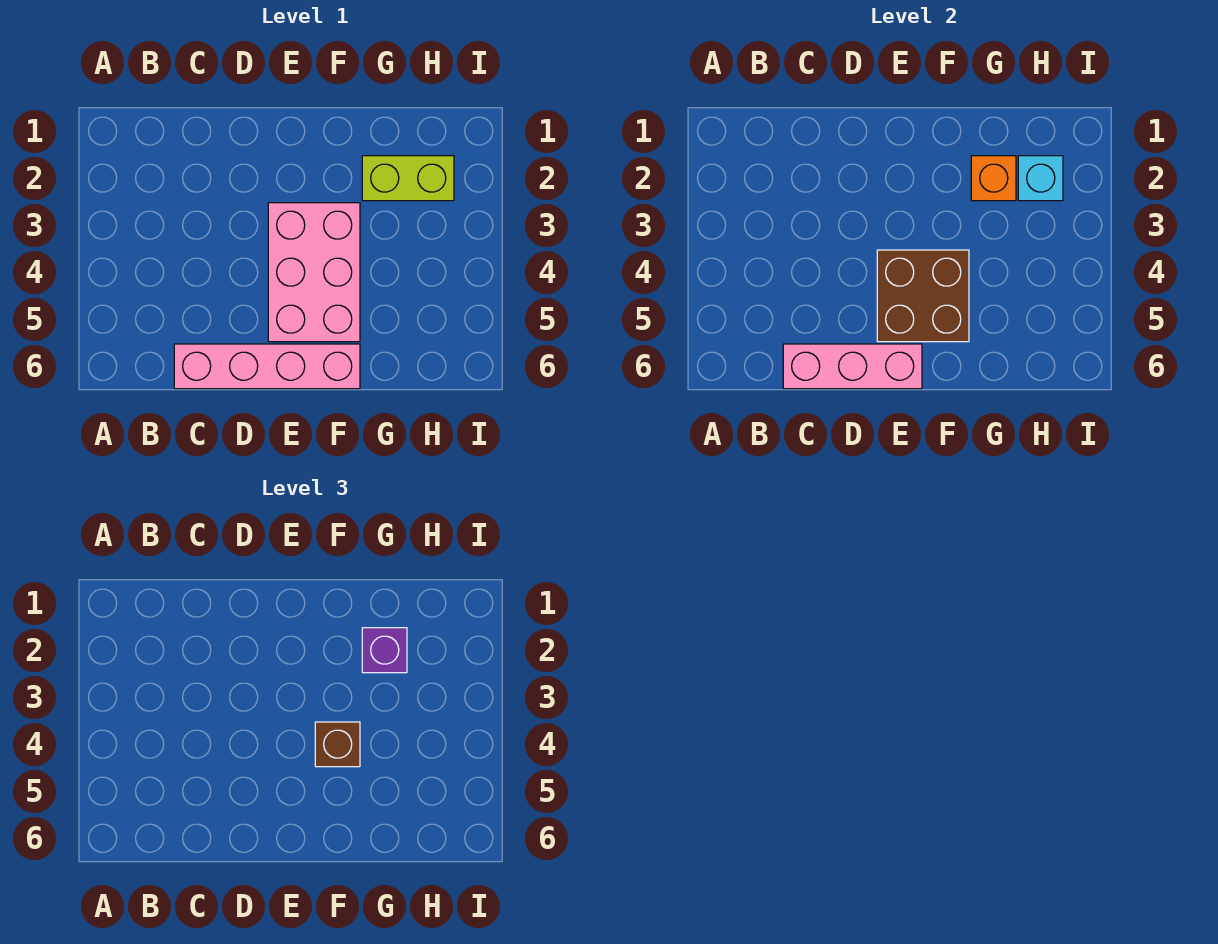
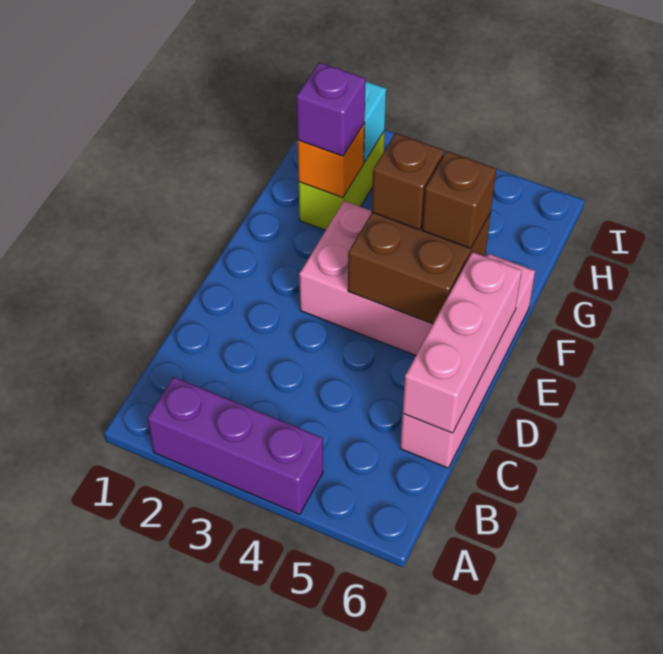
none -> purple 1x3 brick [147,377,323,514]
none -> brown 1x1 brick [422,151,496,248]

